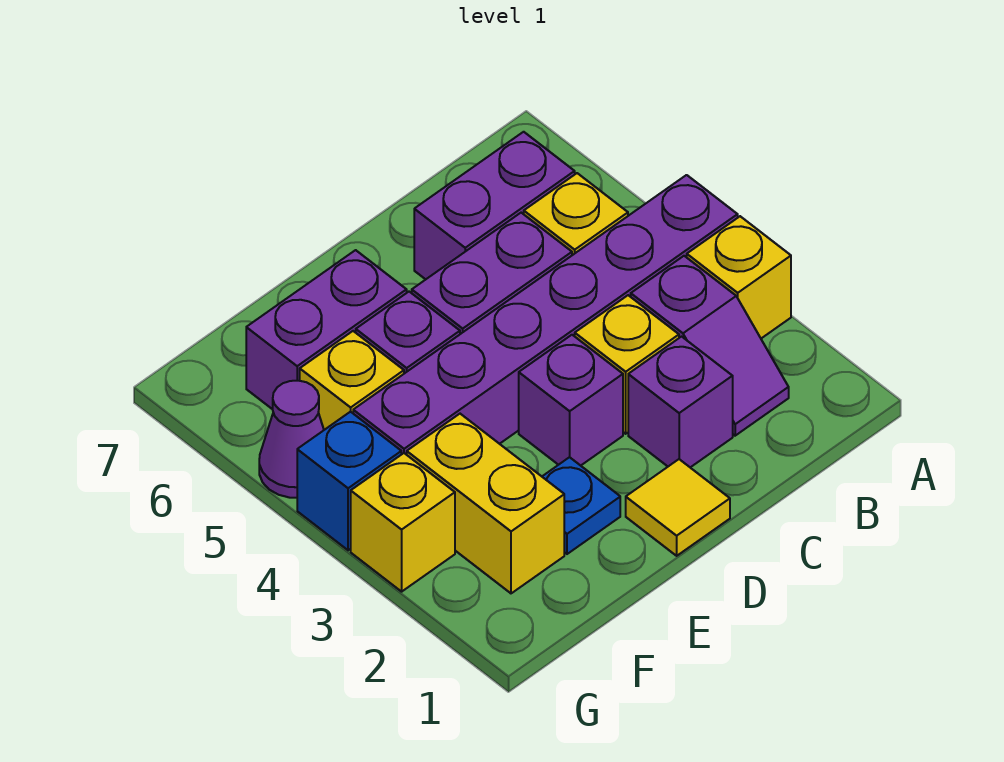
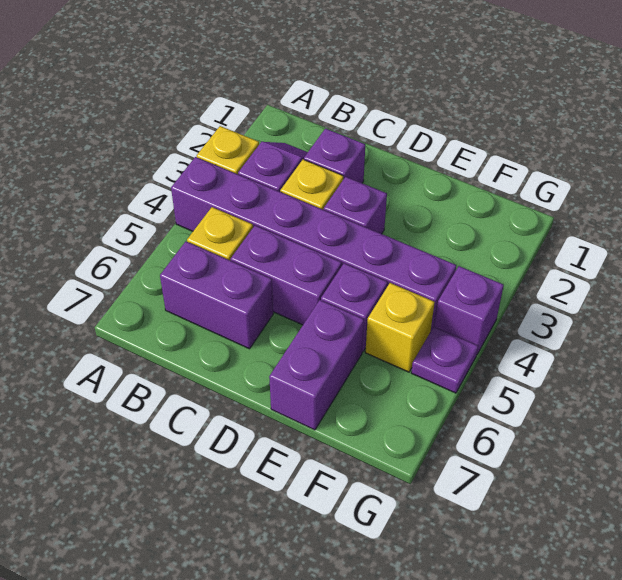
yellow 1x1 tile [626,459,730,556] -> none
blue 1x1 plate [542,457,620,554] -> none
purple 1x2 brick [246,250,407,409] -> purple 1x2 brick turned to [269,300,364,430]
yellow 1x2 brick [407,414,564,593] -> none
yellow 1x1 brick [351,453,455,592] -> none
blue 1x1 brick [297,412,401,550] -> purple 1x1 brick [434,266,504,354]
purple 1x1 cone [259,381,324,498] -> purple 1x1 plate [411,327,478,393]

